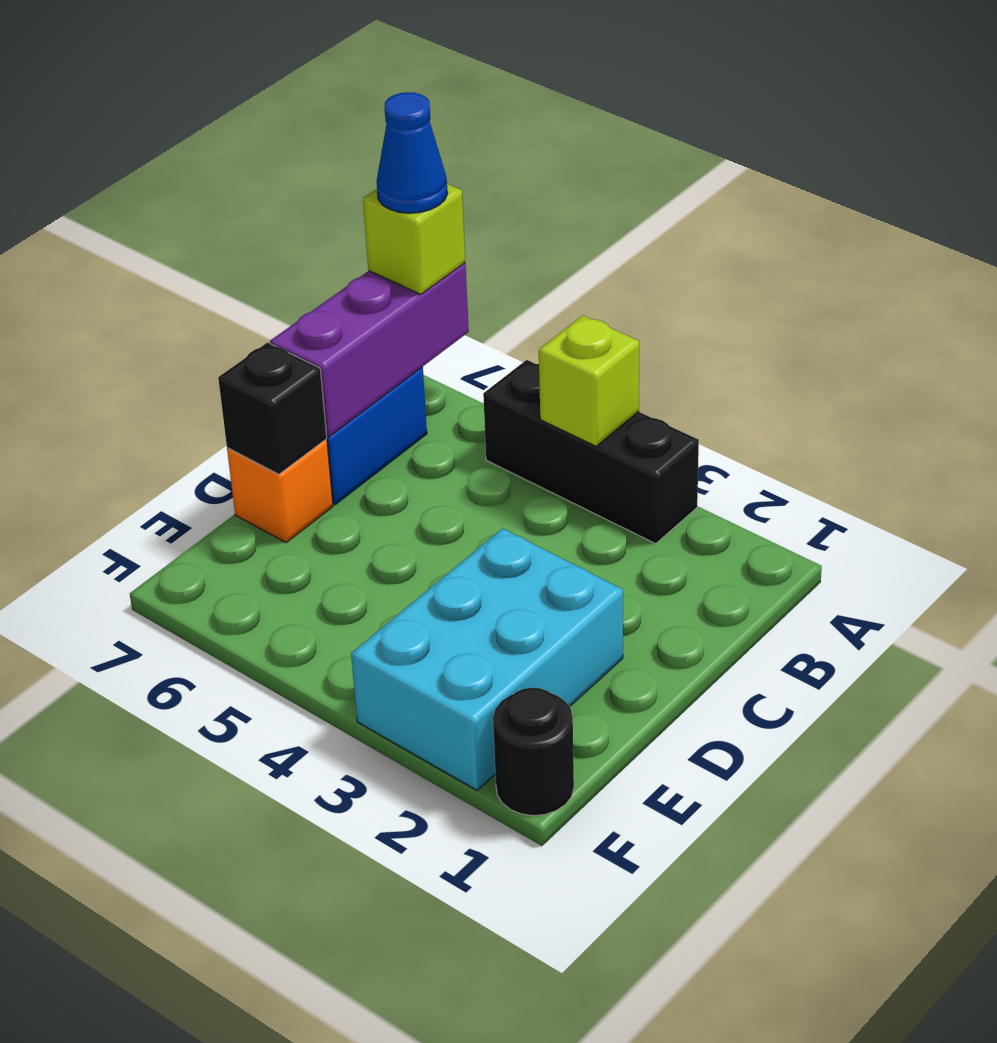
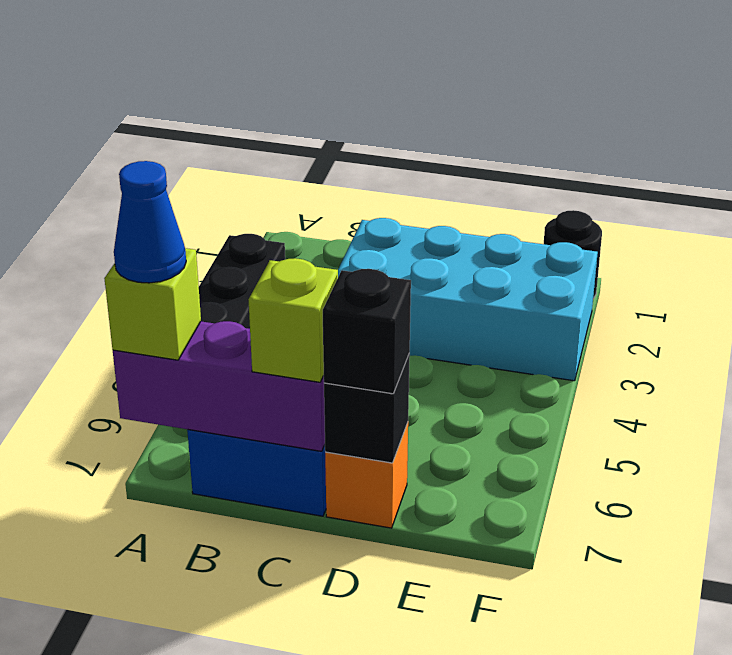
lime 1x1 brick [539,315,639,446] -> lime 1x1 brick moved to [248,258,338,382]
cyan 2x3 brick [351,528,623,790] -> cyan 2x4 brick [338,218,598,381]
none -> black 1x1 brick [323,269,411,394]

